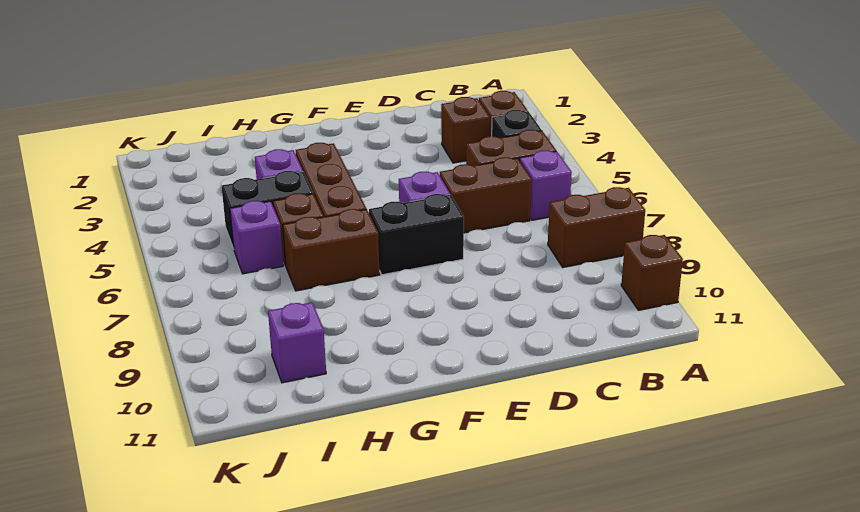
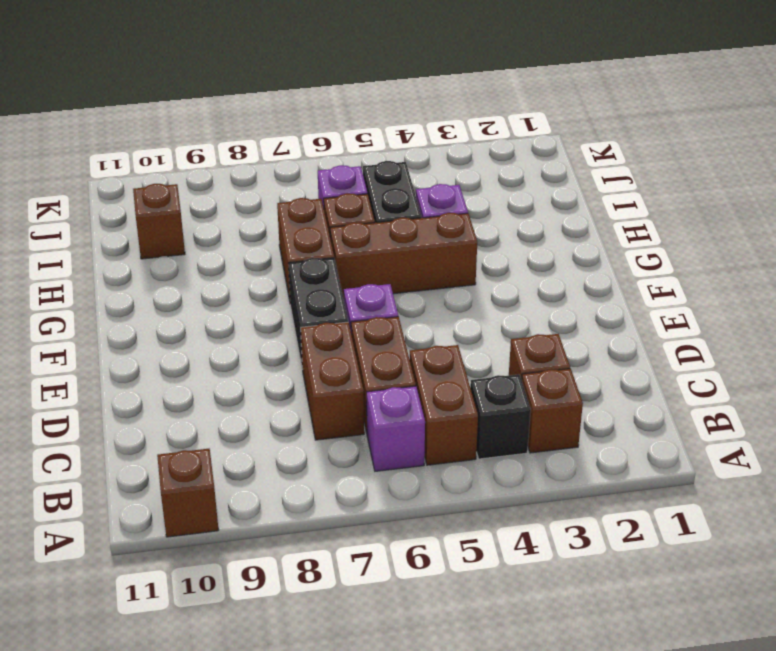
brown 1x2 brick [548,187,645,267] -> brown 1x2 brick moved to [301,322,364,440]
purple 1x1 brick [268,302,326,383] -> brown 1x1 brick [133,184,185,259]

